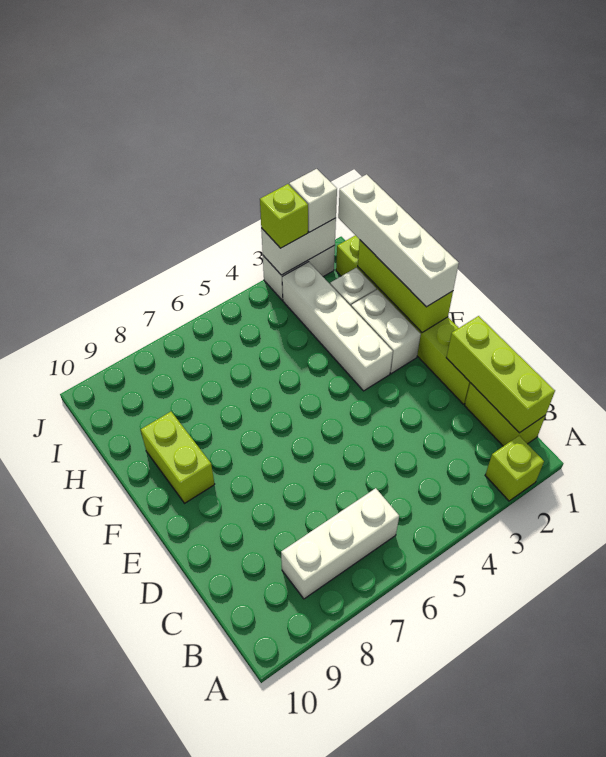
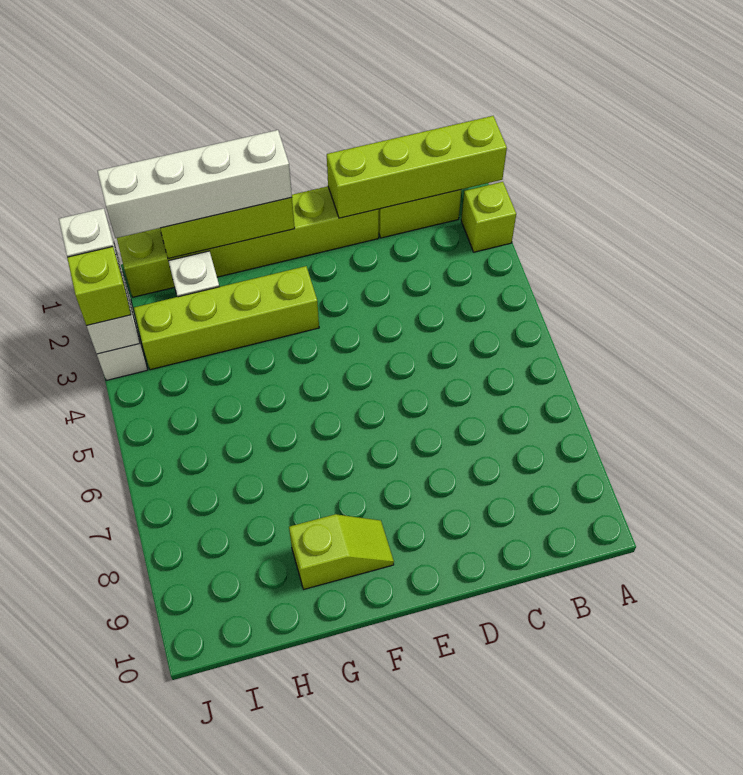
lime 1x3 brick [446,316,555,433] -> lime 1x4 brick [327,116,507,218]
white 1x3 brick [281,488,399,599] -> none
white 1x2 brick [351,290,421,374] -> none
white 1x4 brick [282,262,393,391] -> lime 1x4 brick [134,266,319,370]
lime 1x2 brick [140,412,215,503] -> lime 1x2 slope [289,514,394,589]

